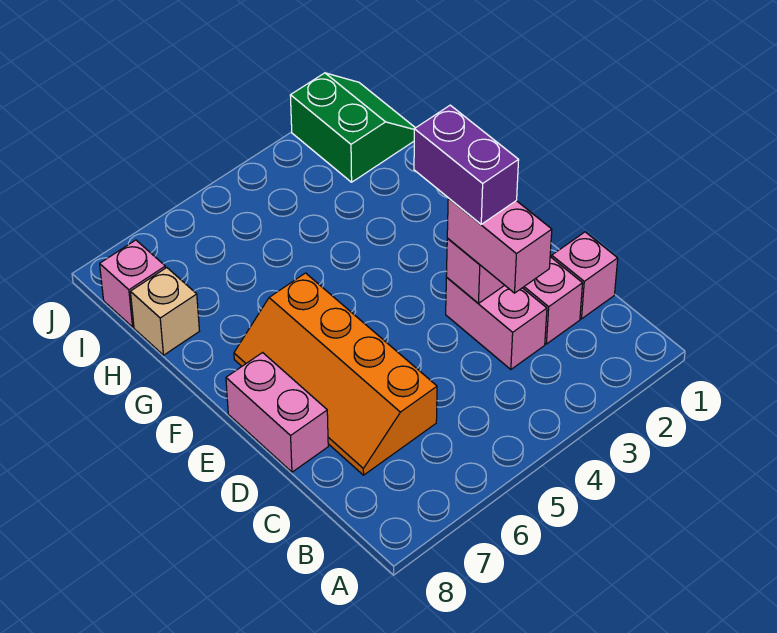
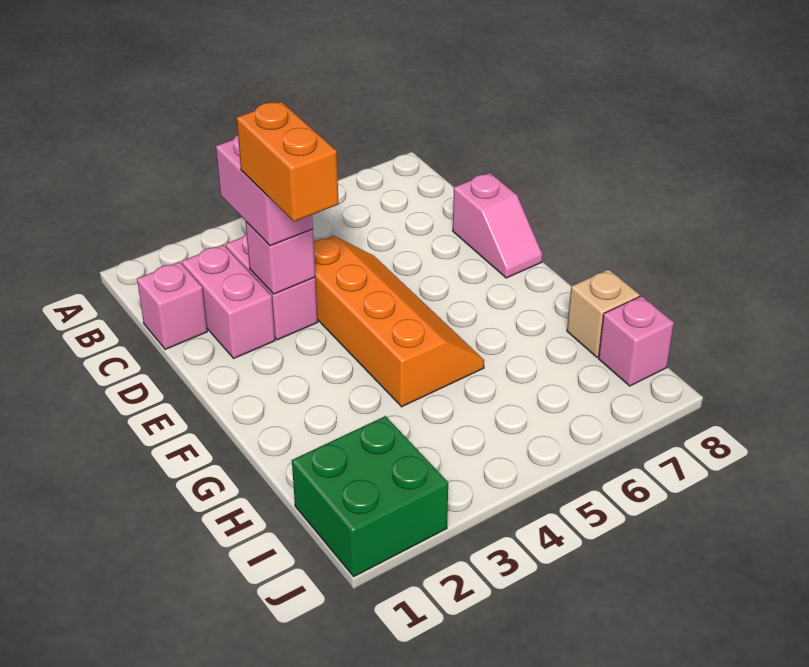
orange 2x4 slope [234,273,437,475] -> orange 2x4 slope moved to [314,236,484,407]
purple 1x2 brick [414,105,519,224] -> orange 1x2 brick [237,102,339,222]
pink 1x2 brick [226,353,328,472] -> pink 1x2 slope [453,173,543,278]
green 2x2 slope [290,73,415,182] -> green 2x2 brick [292,416,448,577]

